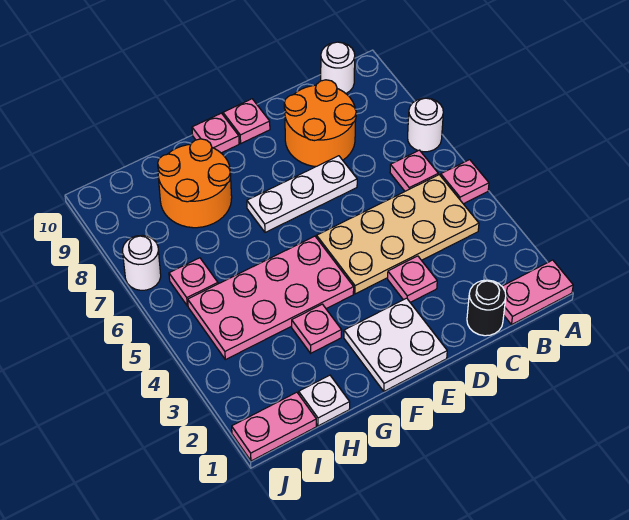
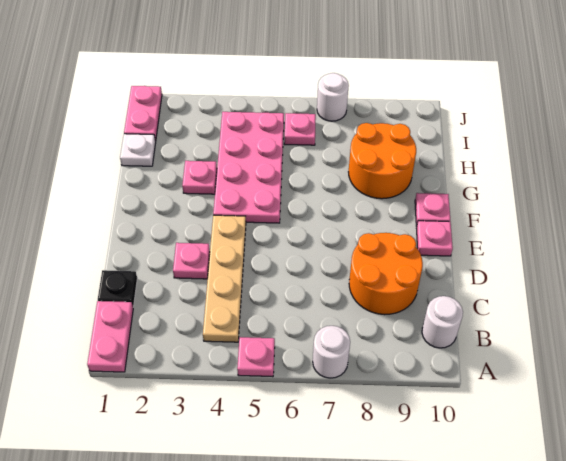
tan 2x4 plate [317,175,479,294] -> tan 1x4 plate [203,215,246,342]
pink 1x1 plate [390,150,438,191] -> none
black 1x1 round brick [467,280,506,336] -> black 1x1 plate [98,270,137,307]
white 1x3 plate [247,156,357,232] -> none
white 2x2 plate [344,298,447,391] -> none

